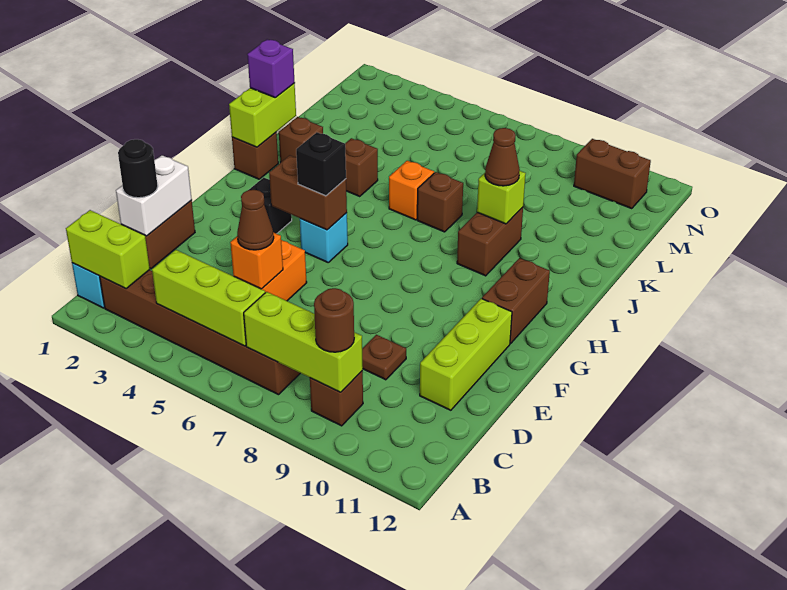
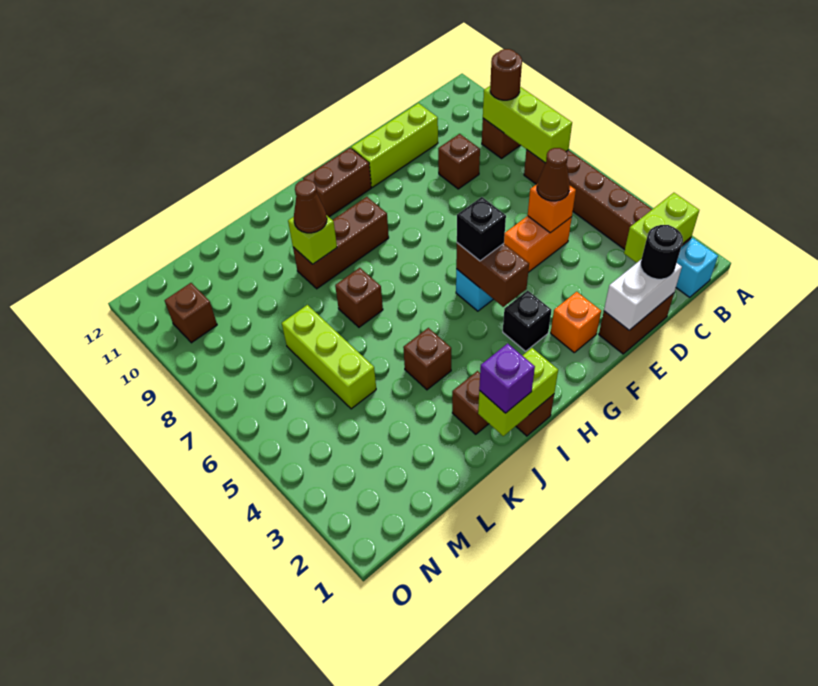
lime 1x2 brick [66,210,150,289] -> lime 1x2 brick turned to [624,193,699,263]
lime 1x3 brick [152,250,265,346] -> lime 1x3 brick moved to [282,305,376,409]
brown 1x1 plate [362,335,406,380] -> brown 1x1 brick [438,134,480,189]
brown 1x2 brick [457,207,523,276] -> brown 1x3 brick [293,197,389,289]
orange 1x1 brick [389,161,434,220] -> orange 1x1 brick moved to [551,292,601,352]
brown 1x2 brick [574,139,651,209] -> brown 1x1 brick [165,283,217,343]

